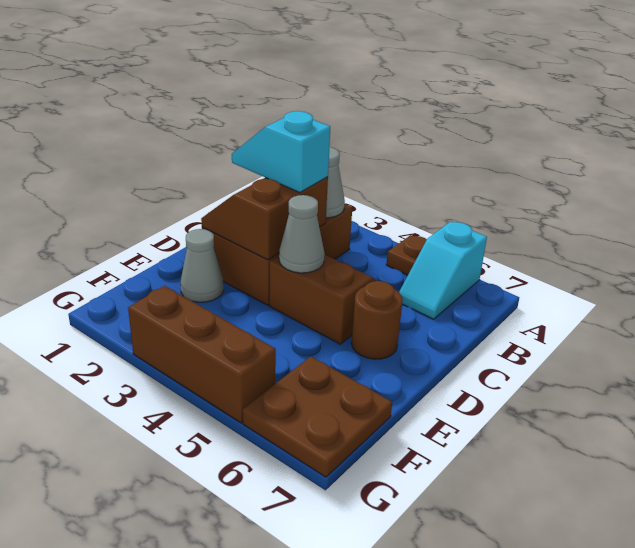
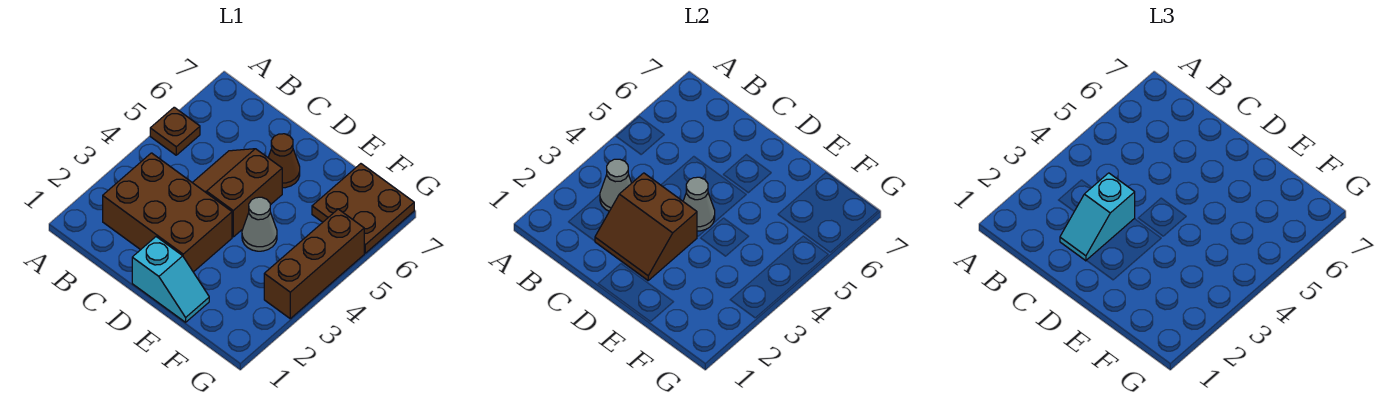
cyan 1x2 slope [399,222,487,319] -> cyan 1x2 slope moved to [132,237,209,322]
brown 1x1 round brick [351,281,403,359] -> brown 1x1 cone [268,134,300,188]
grey 1x1 cone [180,229,224,302] -> grey 1x1 cone moved to [242,197,277,251]

